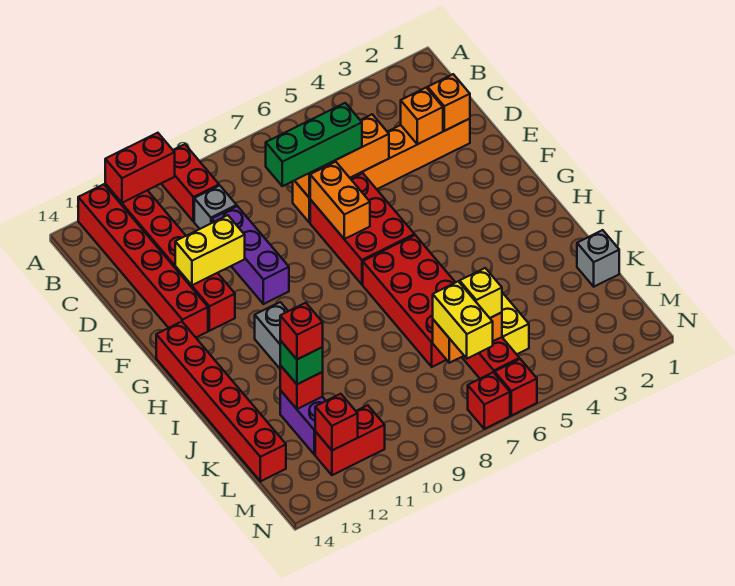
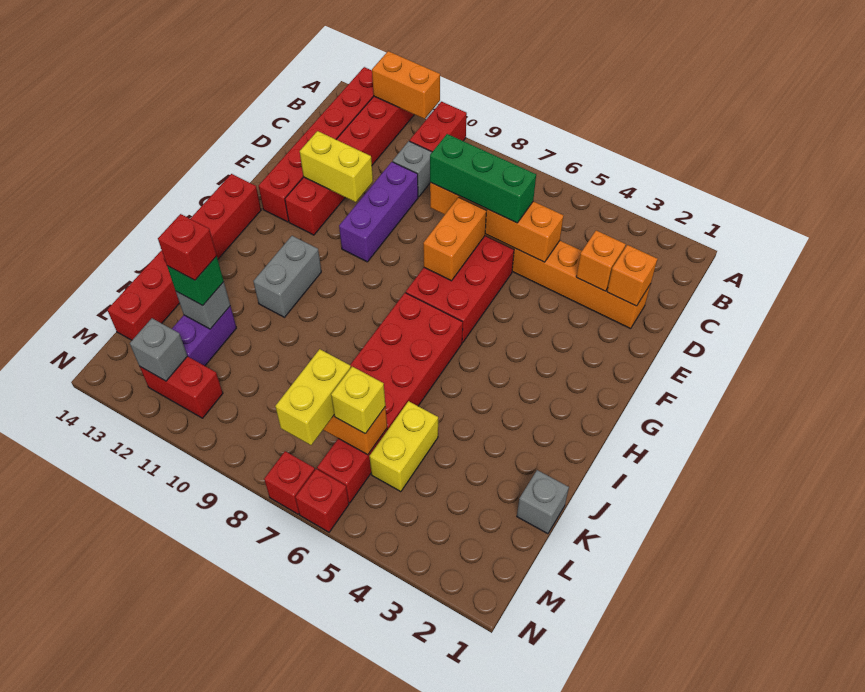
red 1x2 brick [105,133,175,203] -> orange 1x2 brick [372,51,440,119]
orange 1x3 brick [295,114,389,198] -> orange 1x4 brick [430,182,563,262]
red 1x1 brick [280,365,323,409] -> grey 1x1 brick [176,282,230,329]
red 1x1 brick [315,394,358,450] -> grey 1x1 brick [130,318,187,381]

